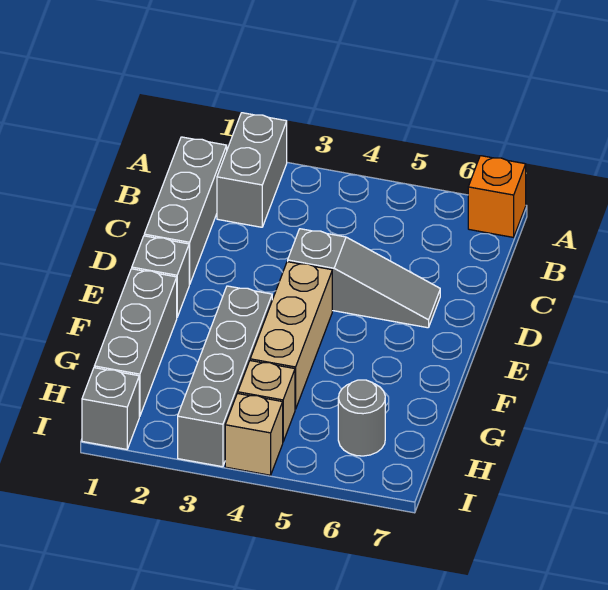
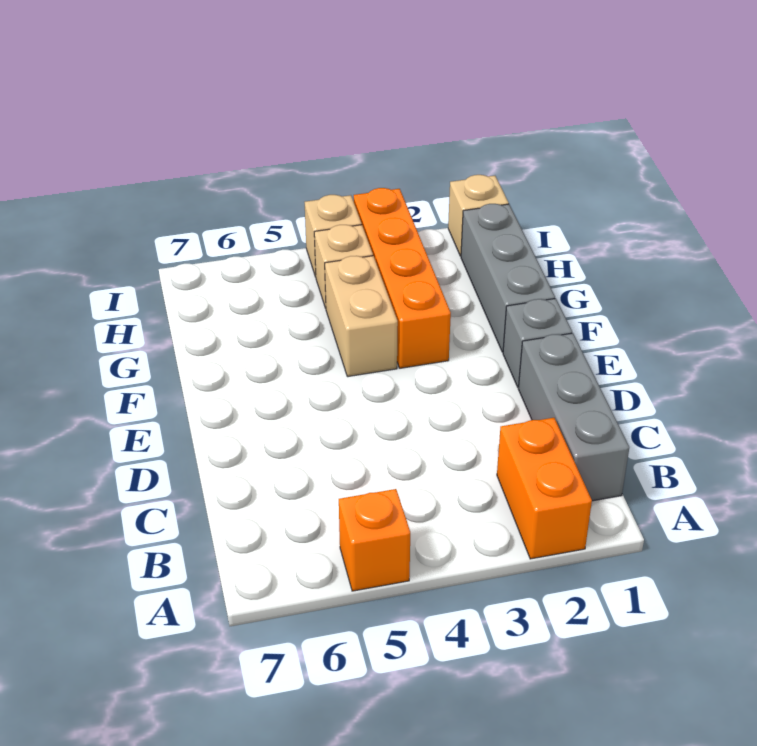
grey 1x2 brick [217,113,287,227] -> orange 1x2 brick [497,418,592,559]
orange 1x1 brick [468,156,526,237] -> orange 1x1 brick moved to [339,489,410,591]
grey 1x3 slope [288,229,440,328] -> none
tan 1x3 brick [250,262,332,409] -> tan 1x2 brick [325,256,398,377]
grey 1x4 brick [178,286,272,467] -> orange 1x4 brick [354,188,451,368]
grey 1x1 round brick [338,380,385,456] -> none
grey 1x1 brick [82,368,139,449] -> tan 1x1 brick [448,175,509,256]

